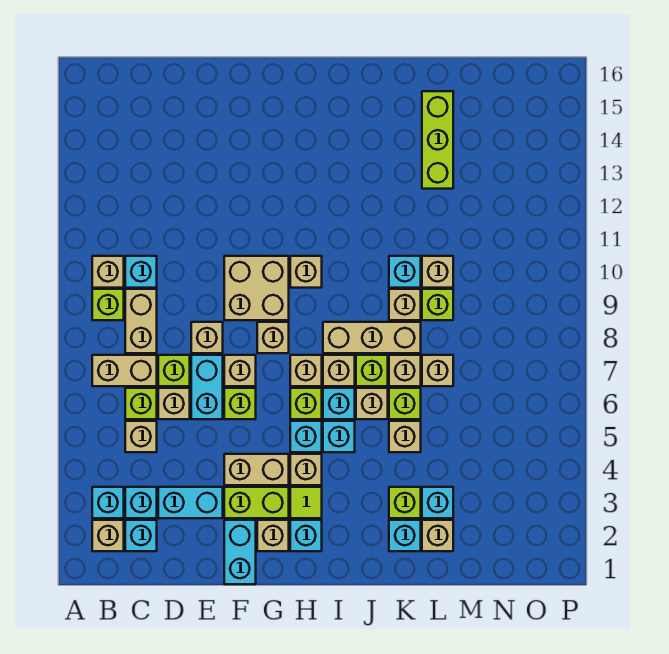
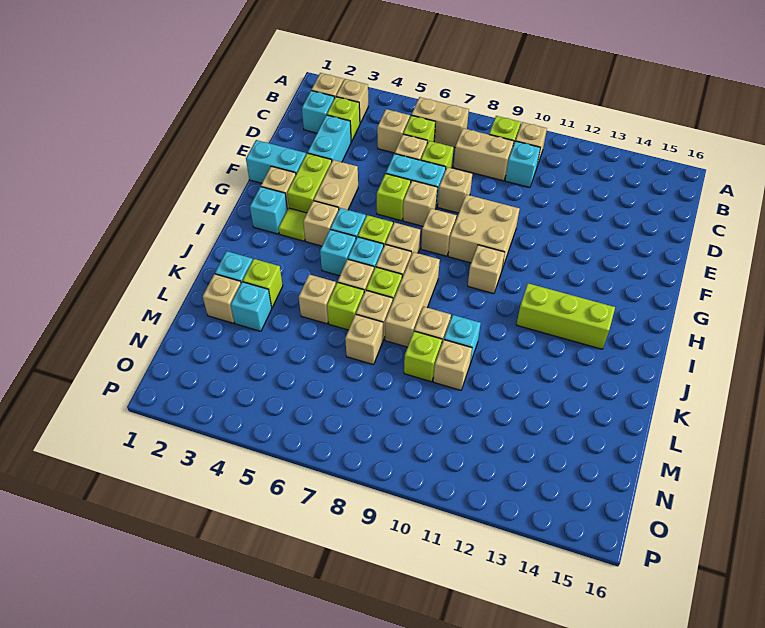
cyan 1x1 brick [92,487,124,518] -> tan 1x1 brick [336,79,368,123]
tan 1x2 brick [92,355,157,386] -> tan 1x2 brick turned to [412,97,469,147]
cyan 1x1 brick [125,487,157,518] -> lime 1x1 brick [327,97,360,142]
lime 1x3 brick [422,91,453,189] -> lime 1x3 brick moved to [516,283,615,349]

